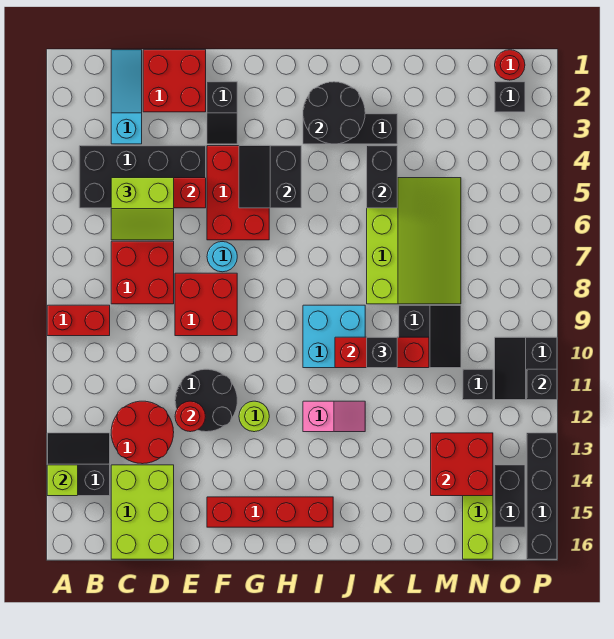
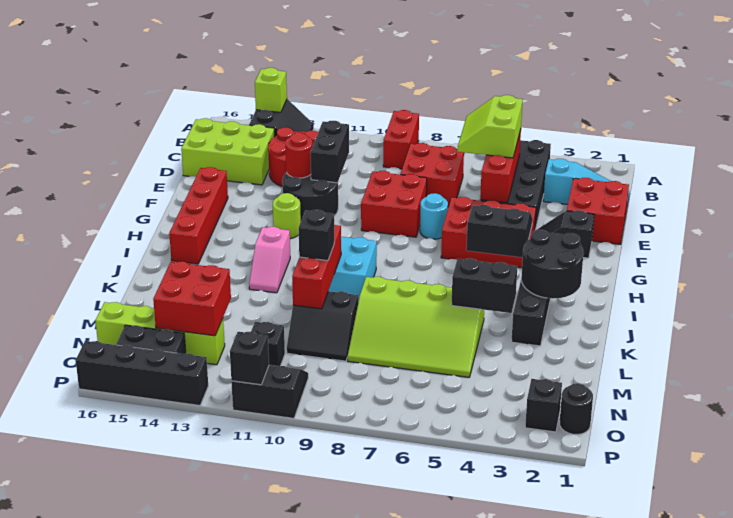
none -> black 1x2 brick [310,121,349,183]
red 1x1 round brick [495,50,525,80] -> black 1x1 round brick [560,383,593,434]

